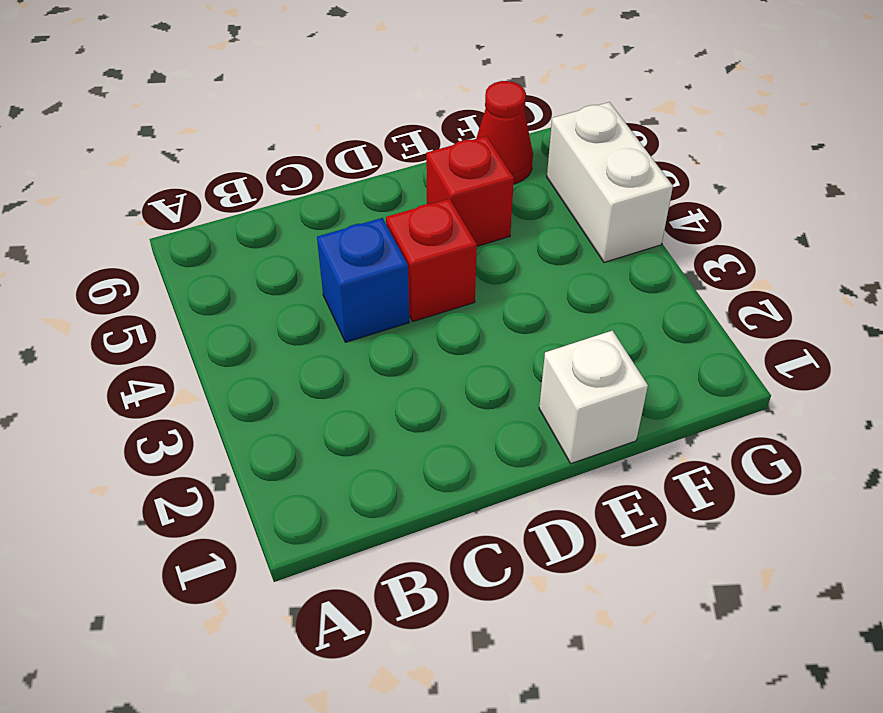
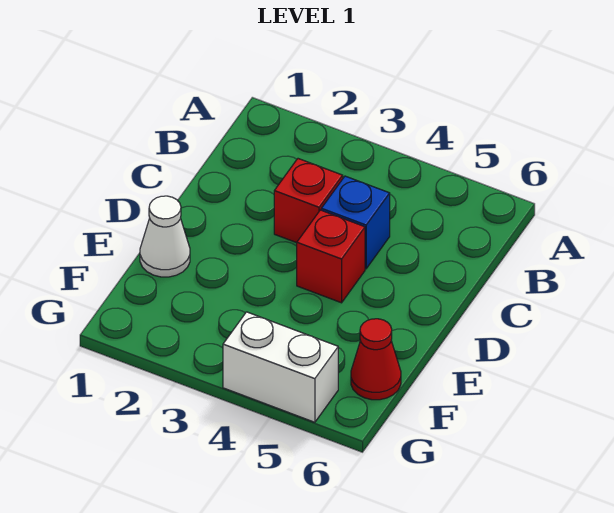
white 1x1 brick [539,331,648,464] -> white 1x1 cone [140,196,190,277]
red 1x1 brick [426,136,514,246] -> red 1x1 brick moved to [274,159,343,243]

